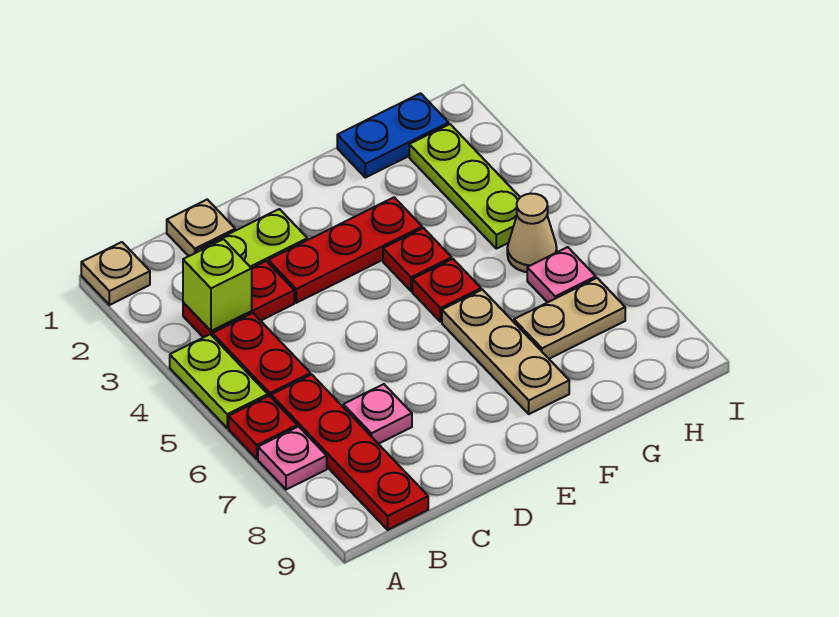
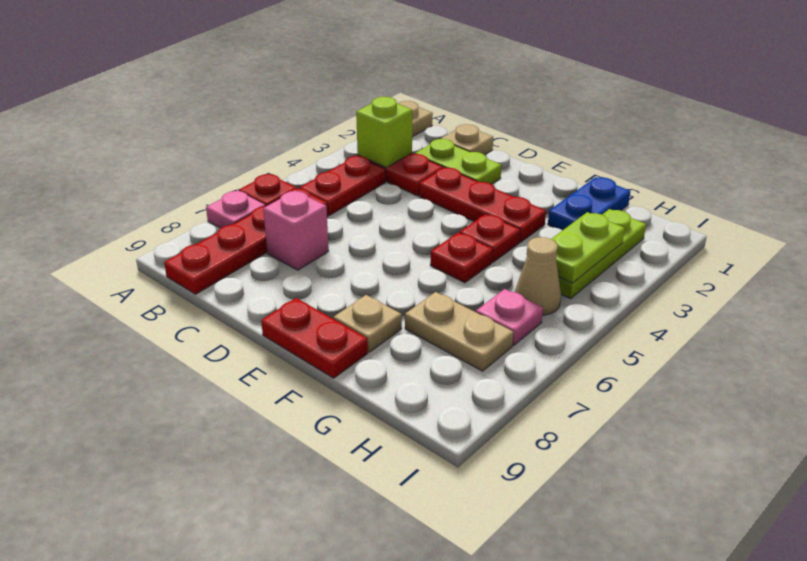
lime 1x2 plate [170,334,268,428] -> lime 1x2 plate moved to [552,212,625,283]
pink 1x1 plate [343,384,412,444] -> pink 1x1 brick [263,191,329,270]
none -> red 1x2 plate [261,298,368,378]
tan 1x3 plate [442,290,569,414] -> tan 1x1 plate [333,295,402,352]
blue 1x2 plate [337,93,449,178] -> blue 1x2 plate turned to [548,177,630,230]

